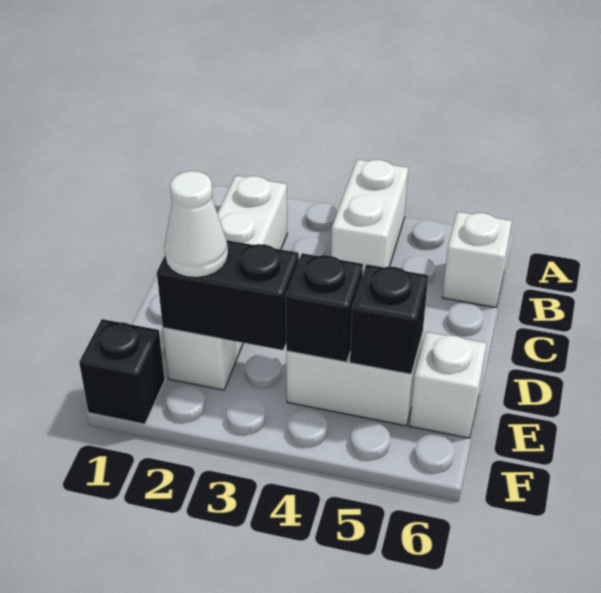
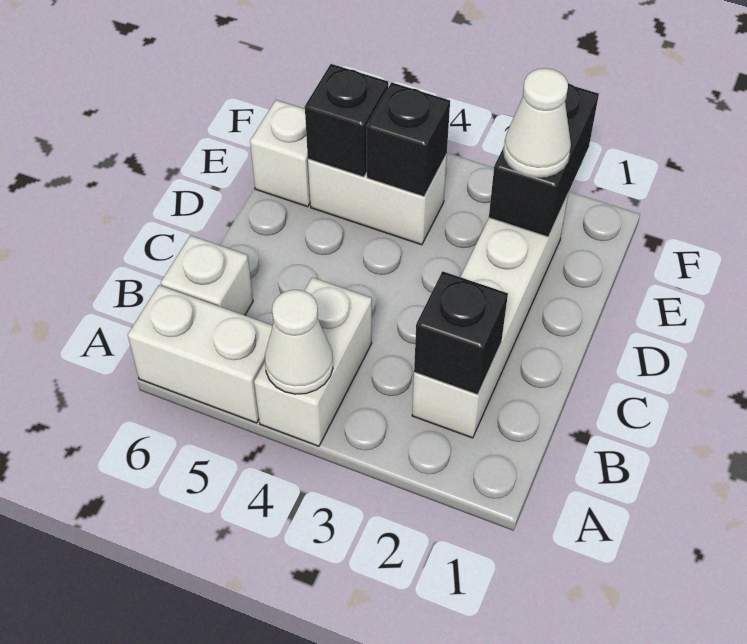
none -> white 1x1 cone [265,290,333,394]
none -> white 1x2 brick [128,285,273,423]
black 1x2 brick [157,240,299,350] -> black 1x2 brick turned to [489,83,599,237]
black 1x1 brick [79,319,165,424] -> black 1x1 brick moved to [414,271,508,395]

